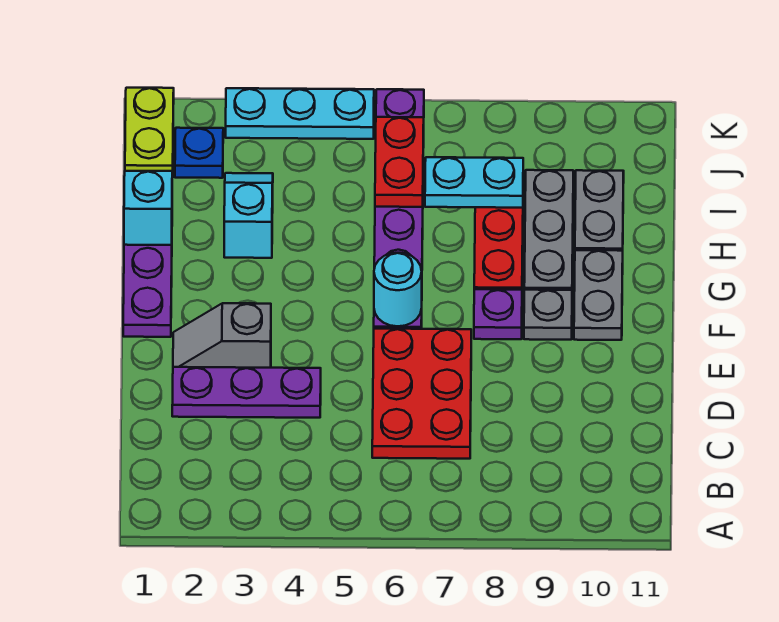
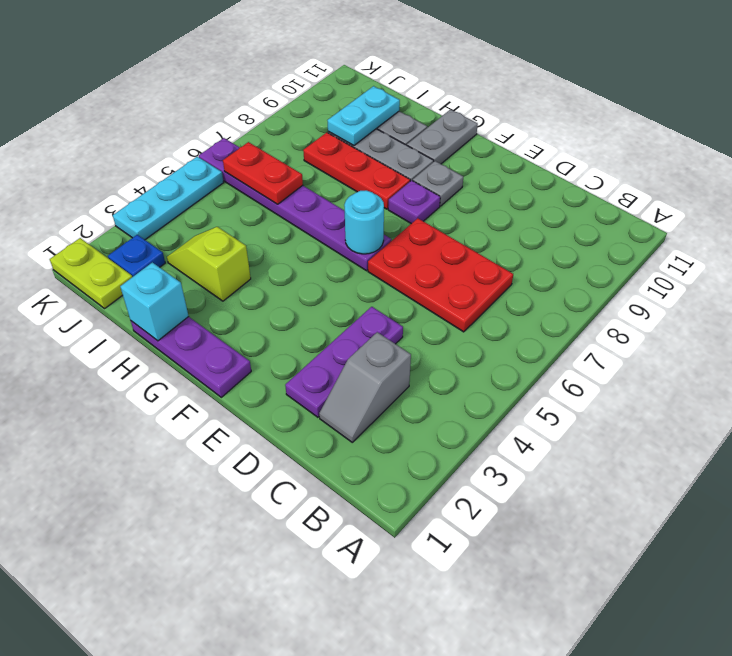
grey 1x2 slope [173,303,271,368] -> grey 1x2 slope moved to [319,332,411,442]
grey 1x2 plate [574,250,623,340] -> grey 1x2 plate turned to [407,109,478,164]
cyan 1x2 slope [224,173,273,258] -> lime 1x2 slope [167,227,251,301]
cyan 1x2 plate [425,157,523,208] -> cyan 1x2 plate moved to [327,86,400,146]

